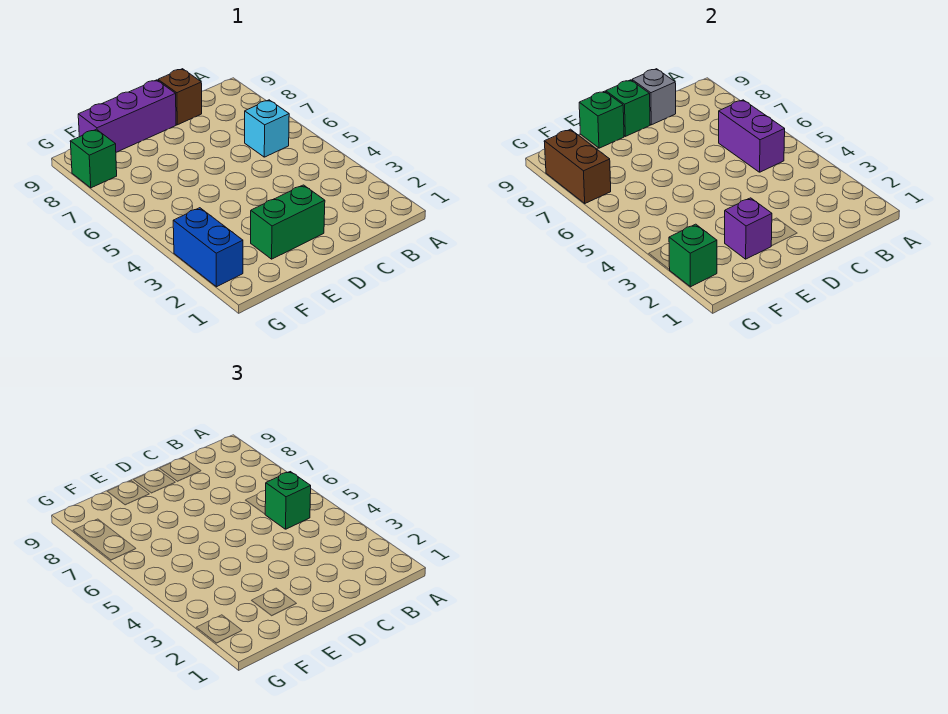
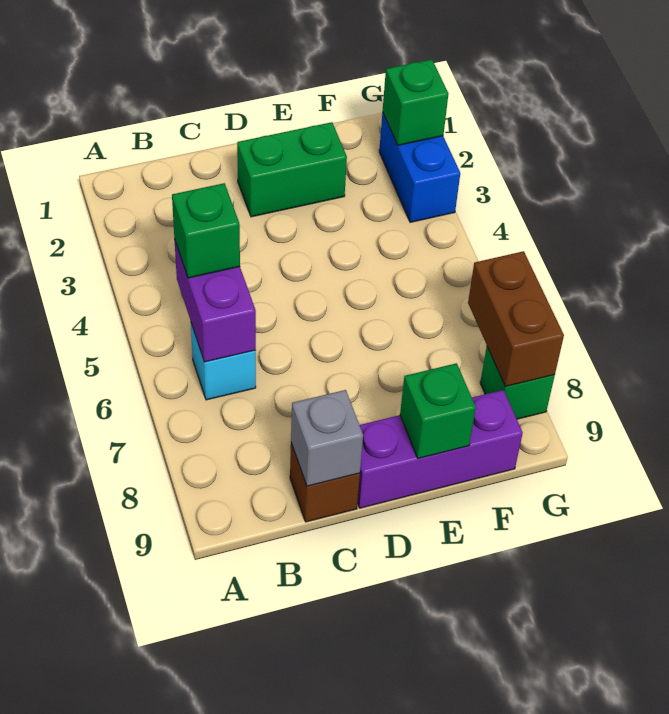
green 1x1 brick [606,80,650,136] -> none
purple 1x1 brick [725,198,772,259] -> none

